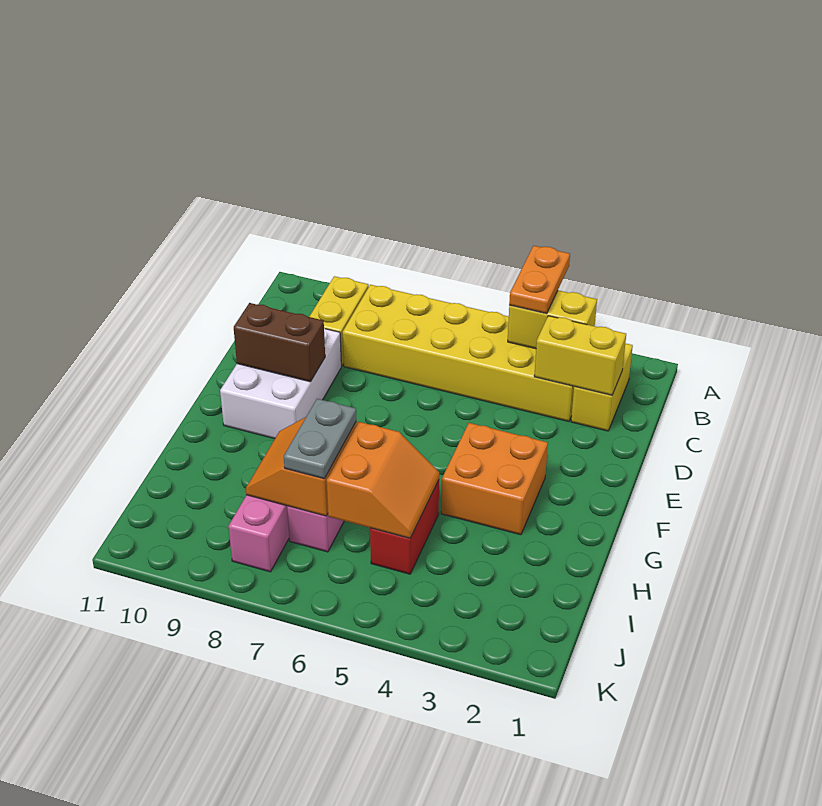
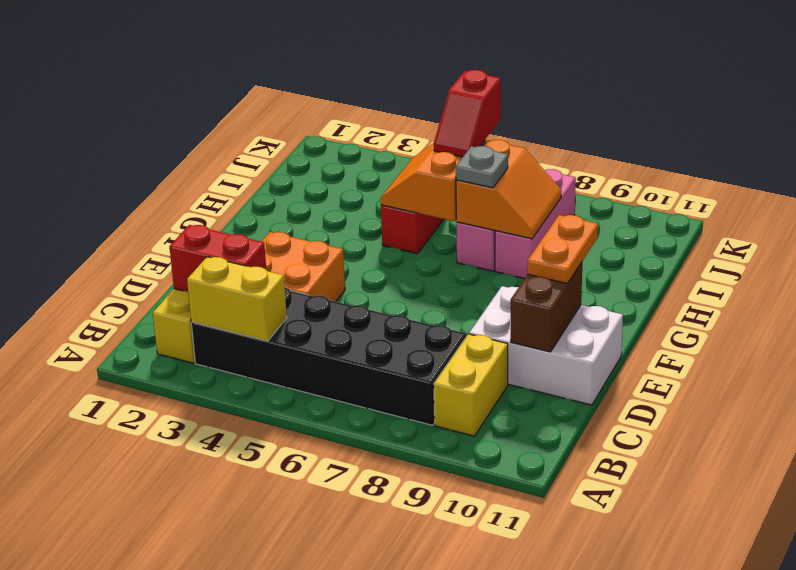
orange 1x2 plate [509,246,570,314] -> orange 1x2 plate moved to [527,215,598,284]
yellow 2x6 brick [343,285,574,421] -> black 2x6 brick [191,287,466,425]
yellow 1x2 brick [534,316,626,395] -> red 1x2 brick [169,225,266,292]
white 2x3 brick [220,328,341,439] -> white 2x3 brick turned to [469,286,623,405]
brown 1x2 brick [234,303,325,382] -> brown 1x2 brick turned to [511,263,582,352]
orange 2x2 brick [441,423,548,535] -> orange 2x2 brick moved to [261,232,345,302]
grey 1x2 plate [284,399,356,479] -> grey 1x1 plate [456,146,508,188]
none -> red 1x2 slope [434,70,501,157]

